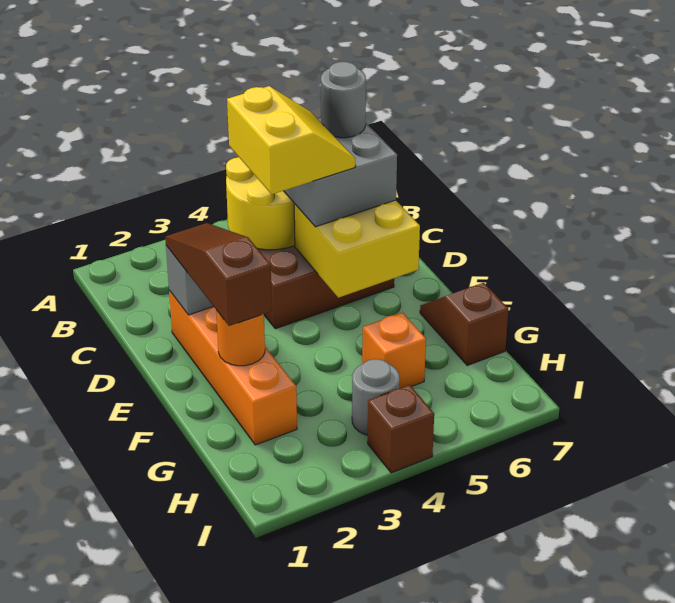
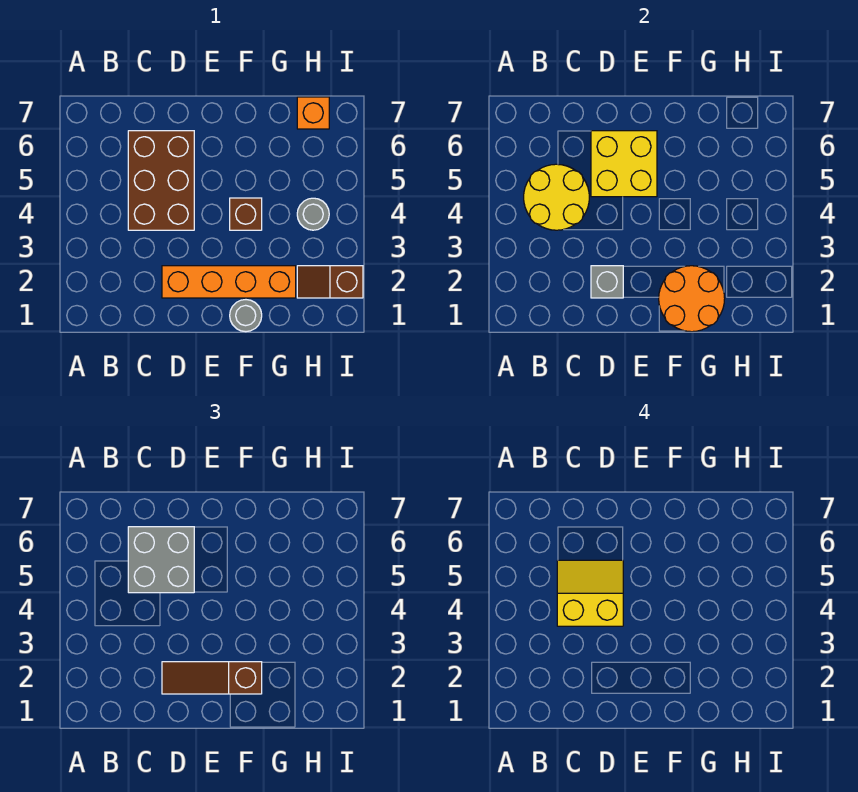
grey 1x1 round brick [321,62,366,138] -> grey 1x1 round brick moved to [230,300,262,332]
orange 1x1 round brick [216,310,265,366] -> orange 2x2 round brick [659,266,725,332]
brown 1x2 slope [420,283,508,365] -> brown 1x2 slope moved to [297,266,363,298]
orange 1x1 brick [362,313,426,389] -> orange 1x1 brick moved to [297,97,329,129]
brown 1x1 brick [368,385,434,473] -> brown 1x1 brick moved to [230,198,262,230]

